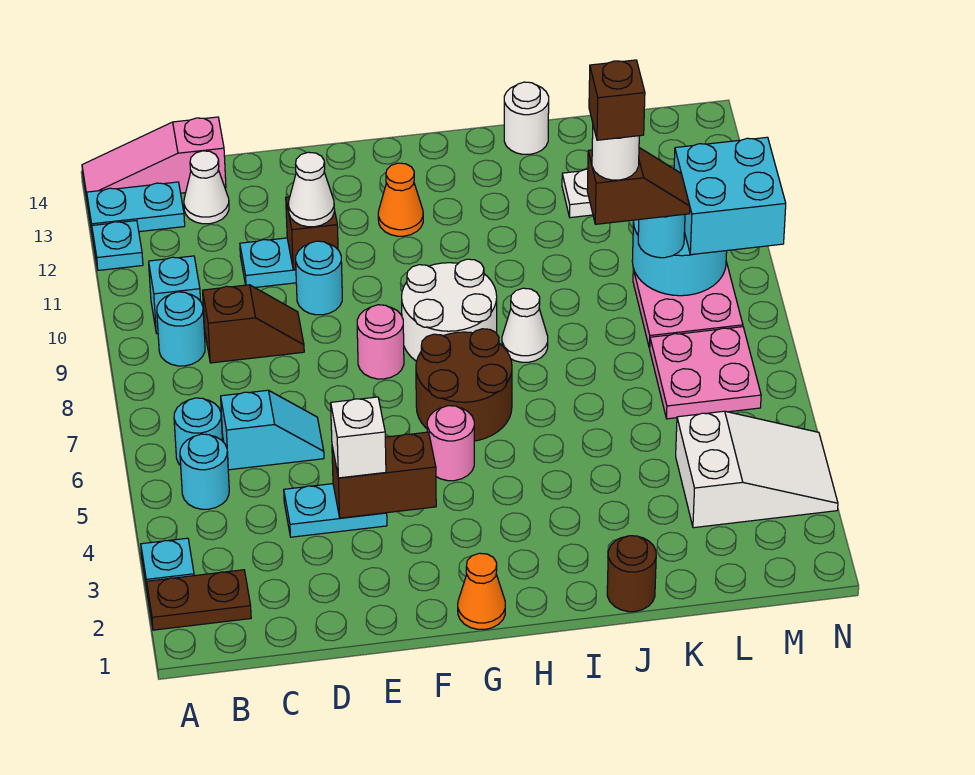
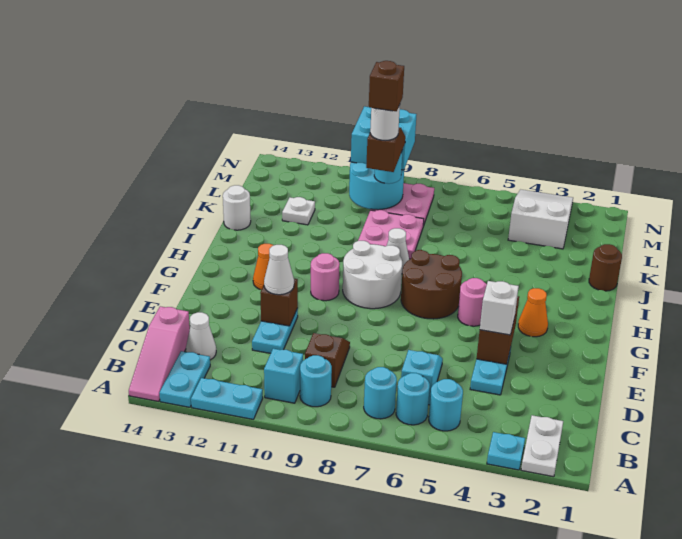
brown 1x2 plate [147,570,251,630] -> white 1x2 plate [521,415,563,477]
cyan 1x1 plate [92,221,143,270] -> cyan 1x2 plate [191,378,263,419]
cyan 1x1 round brick [296,241,342,315] -> cyan 1x1 round brick moved to [364,367,397,419]
pink 1x1 round brick [357,305,404,379] -> pink 1x1 round brick moved to [311,253,340,301]
orange 1x1 cone [458,553,505,629] -> orange 1x1 cone moved to [518,288,548,337]
pink 2x2 plate [650,327,761,419] -> pink 2x2 plate moved to [358,210,424,259]

